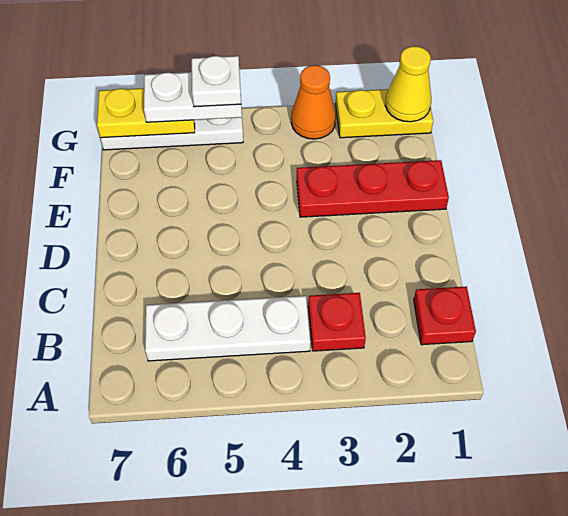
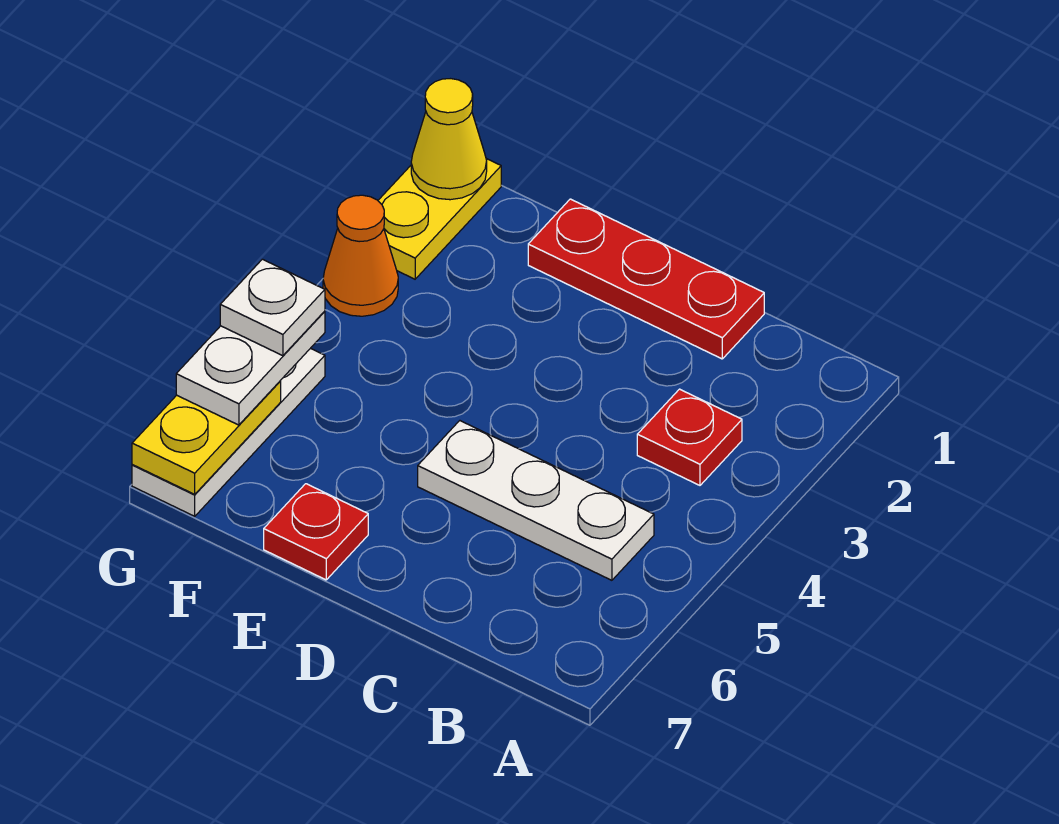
red 1x1 plate [414,286,476,345] -> red 1x1 plate moved to [264,484,368,580]
white 1x3 plate [145,296,310,361] -> white 1x3 plate turned to [418,421,654,580]
red 1x3 plate [297,160,449,217] -> red 1x3 plate turned to [528,199,764,359]

